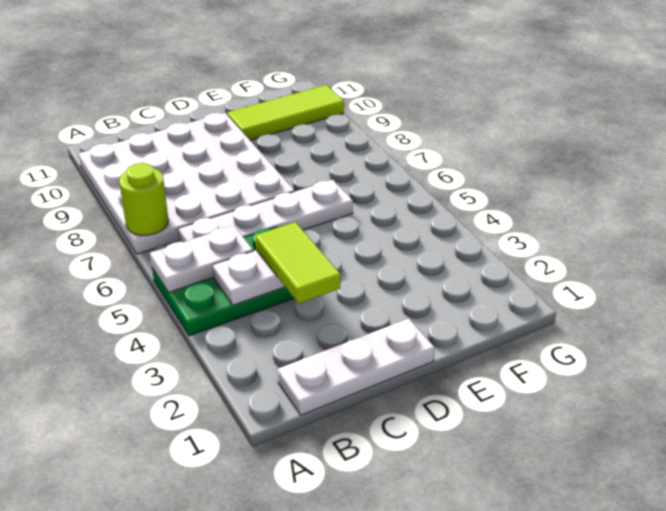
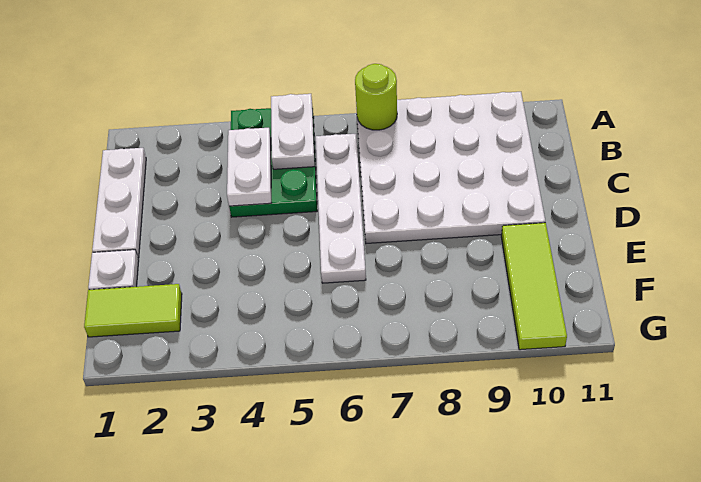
lime 1x2 tile [255,222,340,304] -> lime 1x2 tile moved to [84,284,182,337]
none -> white 1x1 plate [88,250,139,290]

